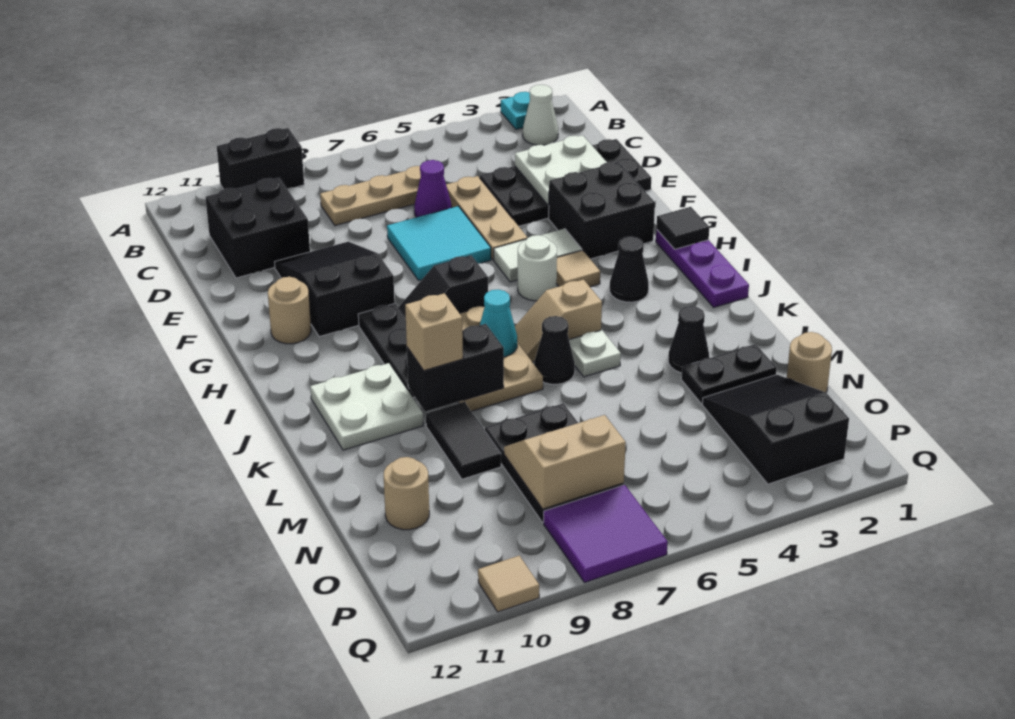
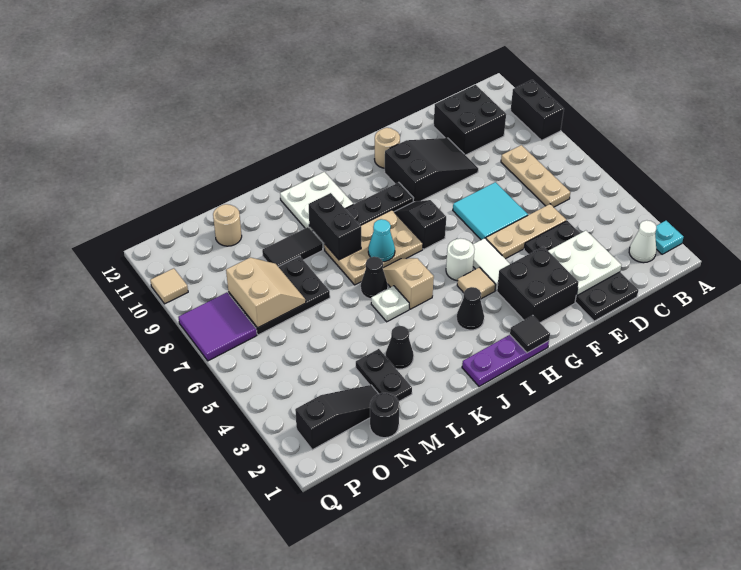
purple 1x1 cone [414,160,452,217] -> none
tan 1x1 brick [405,293,463,370] -> none
tan 1x1 round brick [787,332,832,392] -> black 1x1 round brick [370,393,400,438]
black 2x3 slope [702,375,849,484] -> black 1x3 slope [295,385,378,450]

